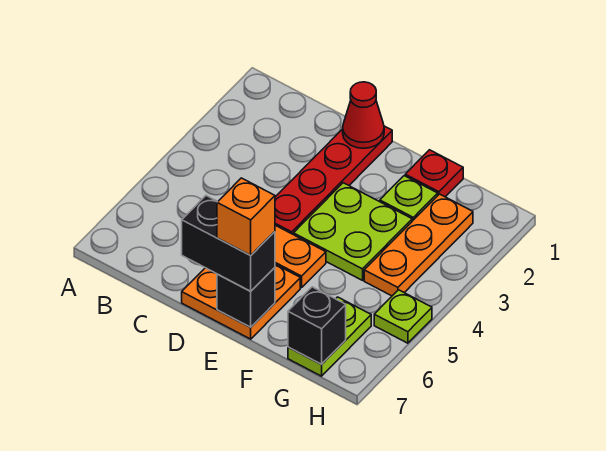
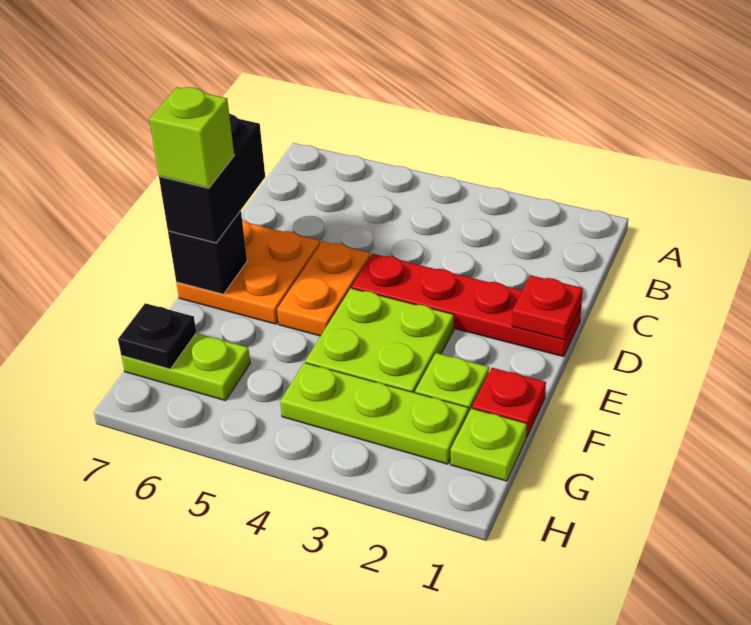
red 1x1 cone [343,82,384,148] -> red 1x1 plate [512,275,583,340]
orange 1x1 brick [217,178,275,255] -> lime 1x1 brick [149,87,234,188]
orange 1x3 plate [364,194,473,296] -> lime 1x3 plate [280,363,468,464]
black 1x1 brick [288,287,346,364] -> black 1x1 plate [118,303,196,369]
lime 1x1 plate [374,290,432,343] -> lime 1x1 plate moved to [451,408,527,481]

